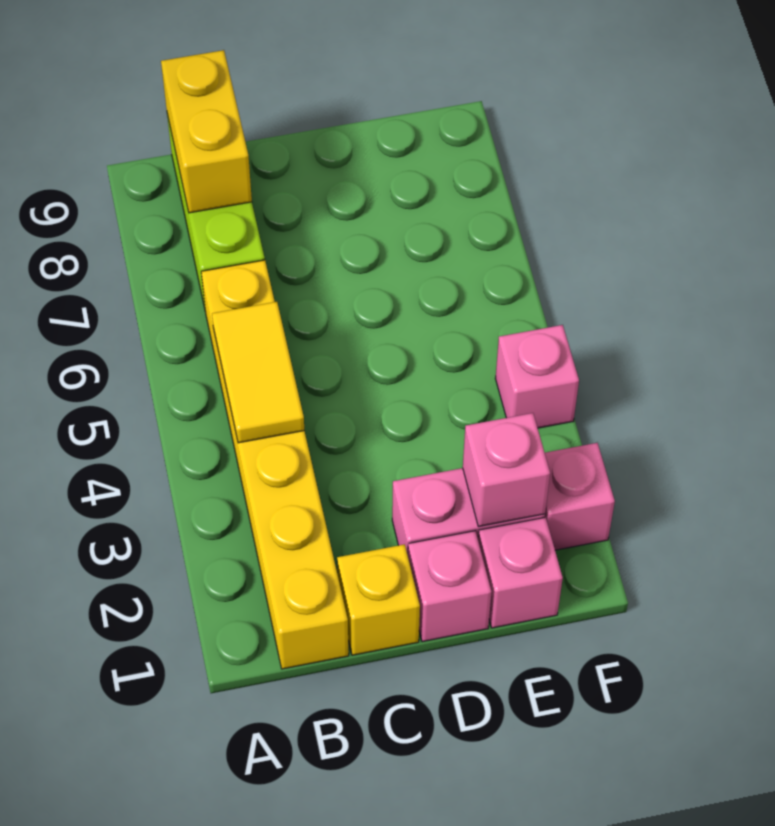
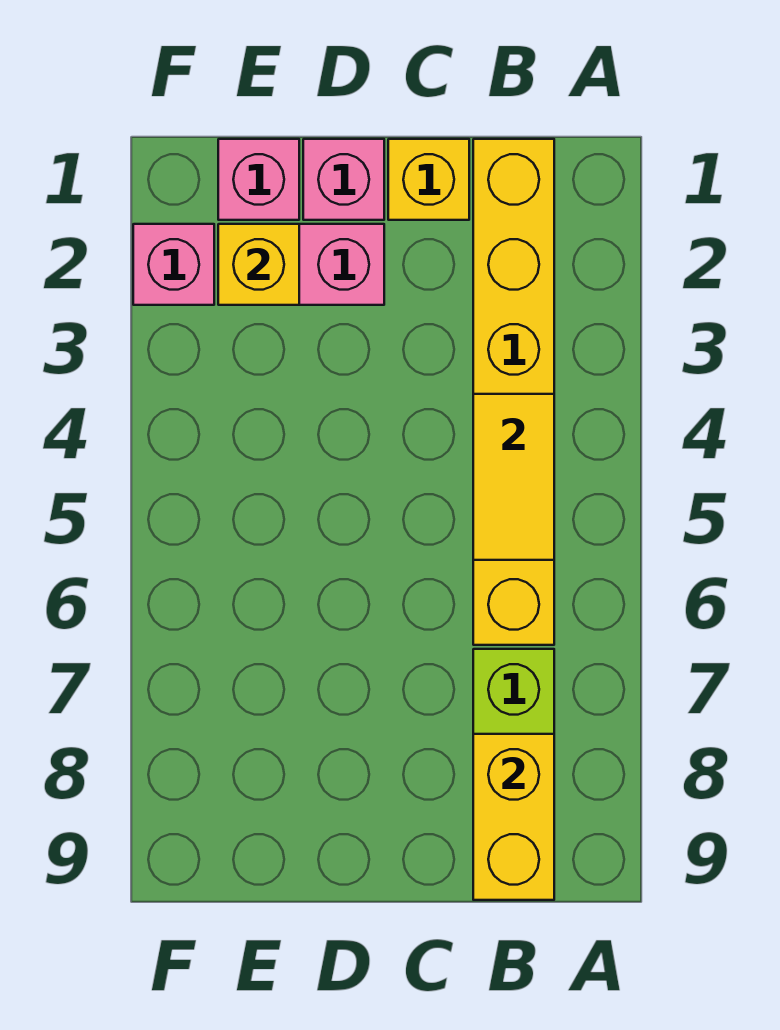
pink 1x1 brick [463,413,550,527] -> yellow 1x1 brick [218,224,299,305]
pink 1x1 brick [495,325,579,428] -> none

